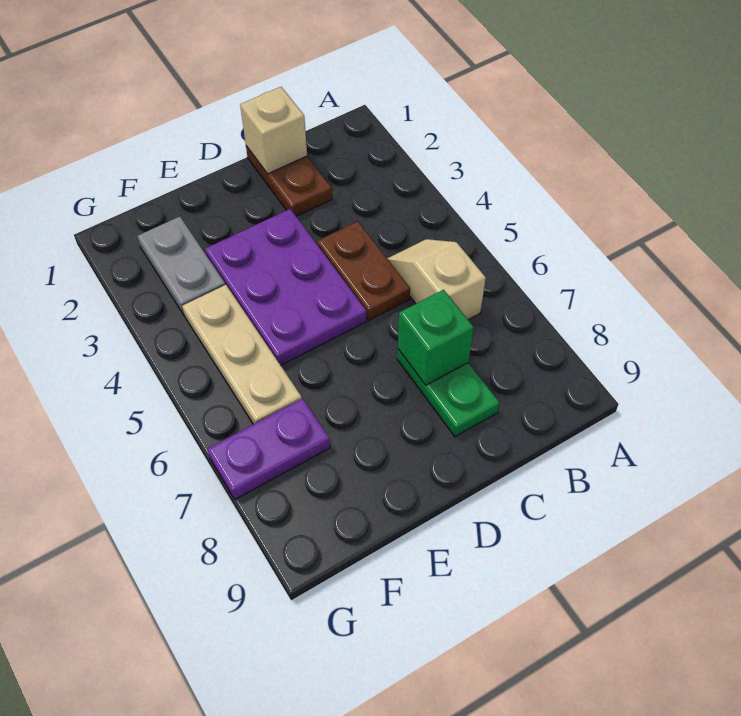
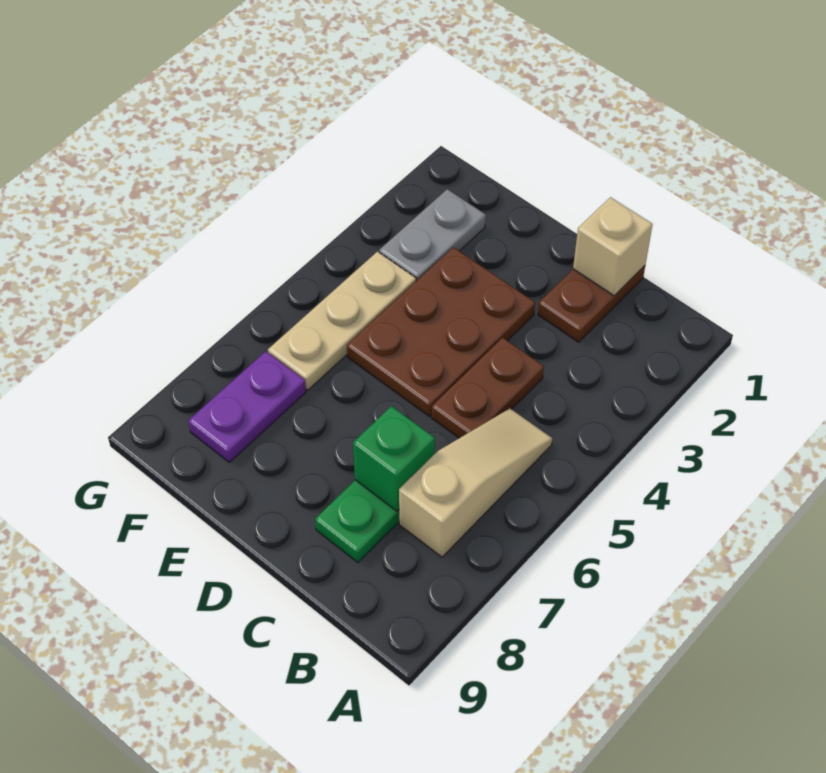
tan 1x2 slope [387,239,486,320] -> tan 1x3 slope [399,409,552,557]
purple 2x3 plate [205,209,366,365] -> brown 2x3 plate [347,247,535,416]
purple 1x2 plate [208,399,330,499] -> purple 1x2 plate turned to [189,351,306,462]

